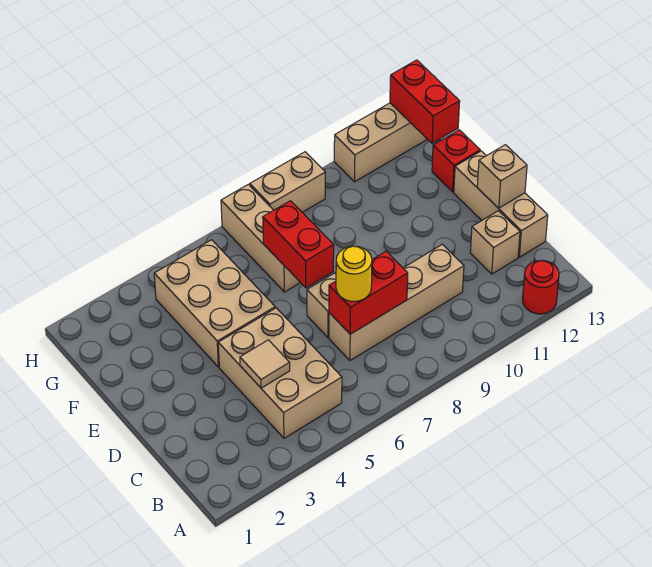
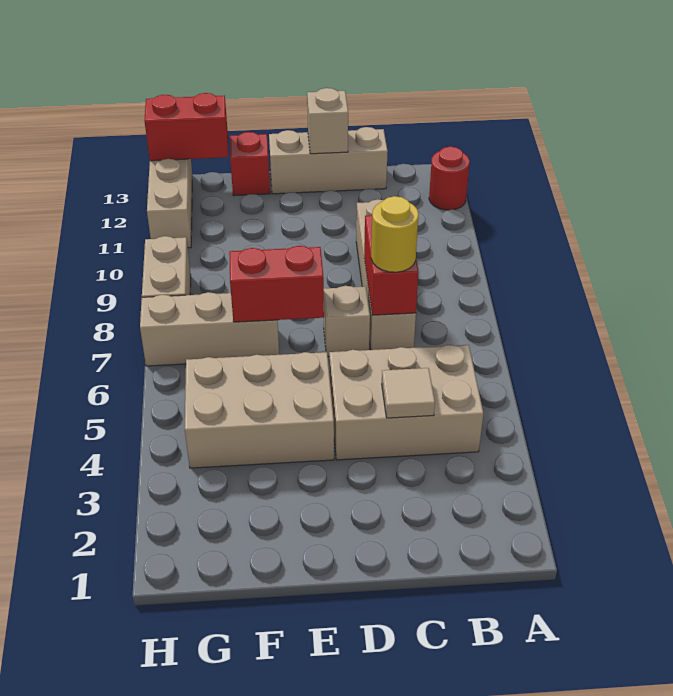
tan 1x1 brick [470,211,520,274] -> none

